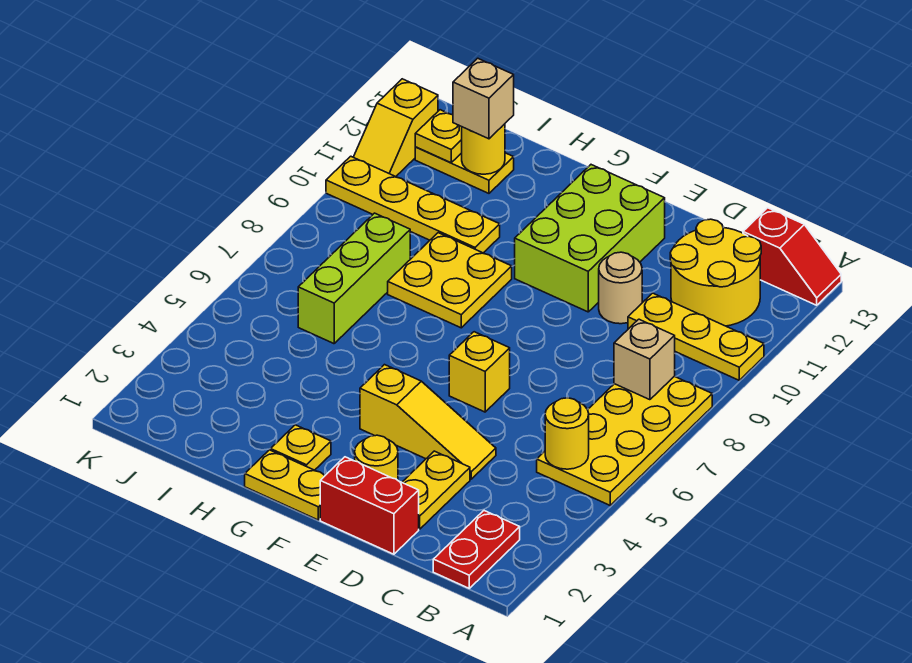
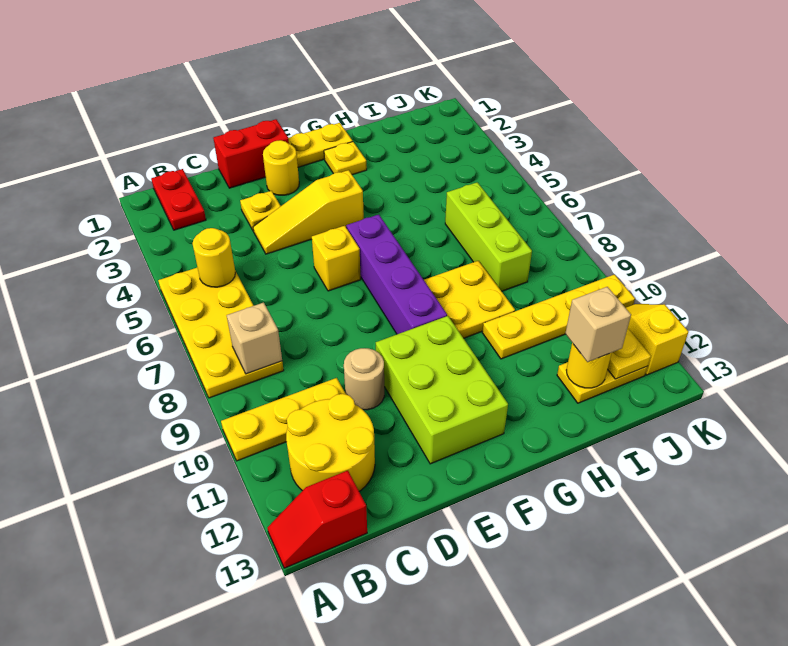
yellow 1x2 plate [402,451,470,529] -> yellow 1x1 plate [240,191,281,231]
none -> purple 1x4 brick [346,215,447,334]

